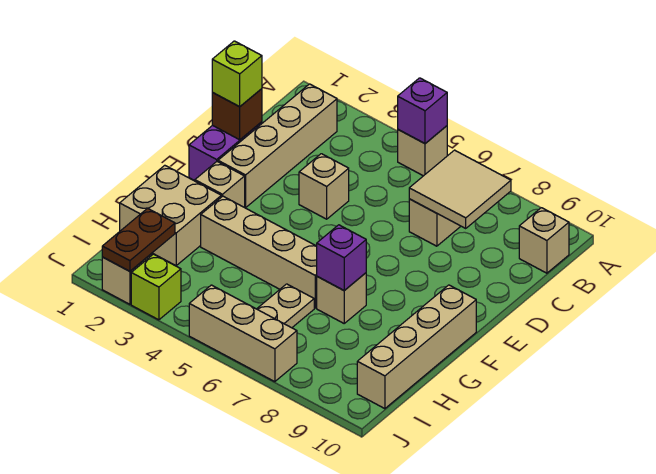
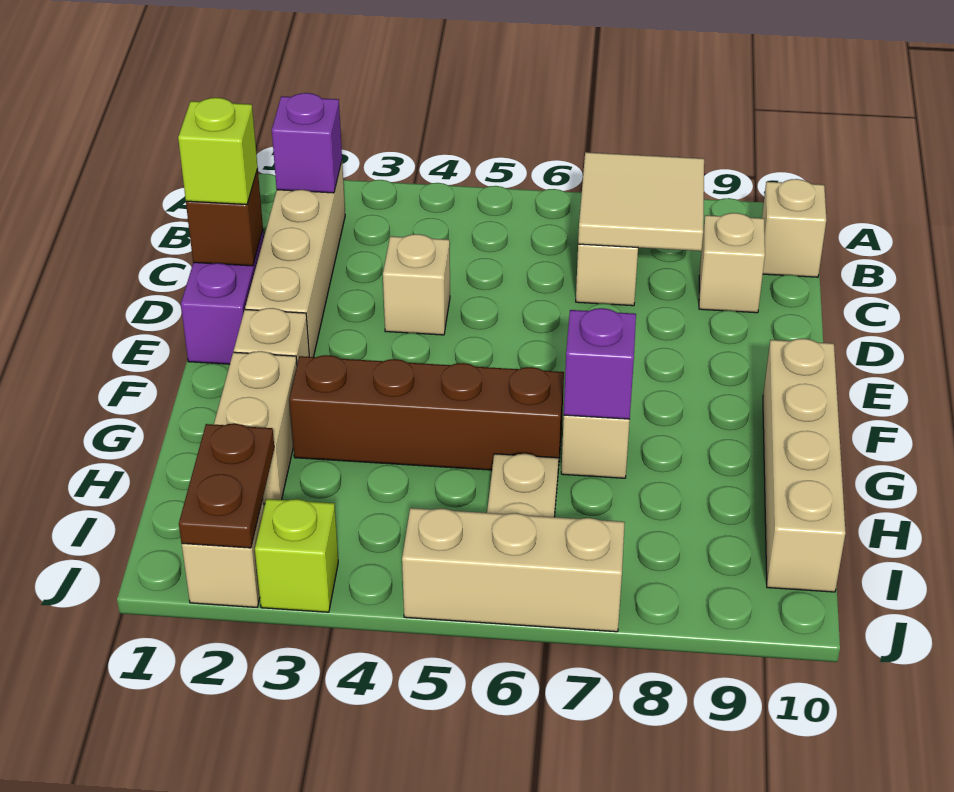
tan 1x1 brick [398,126,447,176] -> tan 1x1 brick moved to [699,213,765,313]
purple 1x1 brick [398,78,447,143] -> purple 1x1 brick moved to [272,93,342,193]
tan 2x2 brick [120,165,221,266] -> tan 1x2 brick [214,351,297,504]
tan 1x4 brick [201,196,317,308] -> brown 1x4 brick [289,355,564,470]

